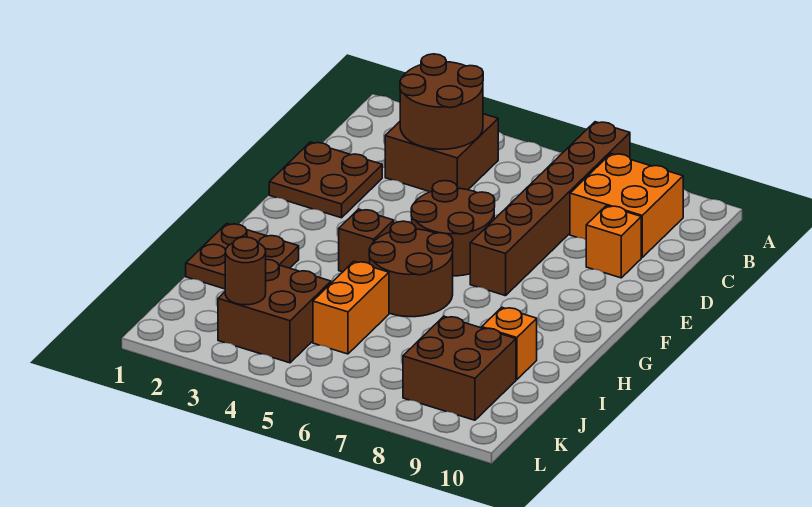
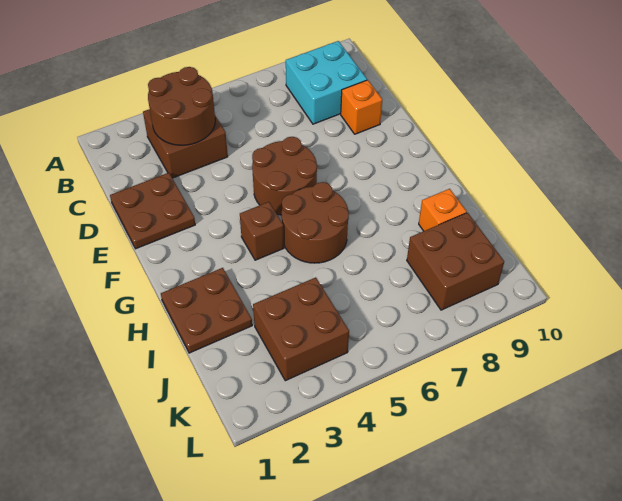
brown 1x6 brick [470,122,630,296] -> none
orange 2x2 brick [570,154,683,257] -> cyan 2x2 brick [286,41,367,124]
orange 1x2 brick [313,261,389,354] -> none
brown 1x1 round brick [225,237,266,305] -> none

